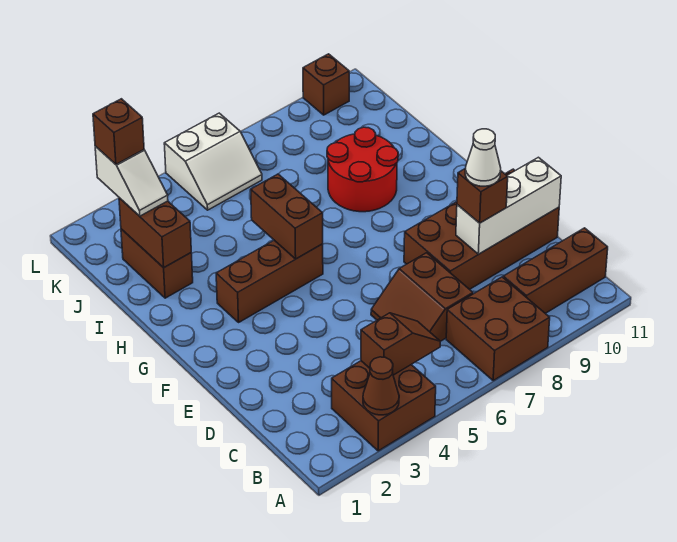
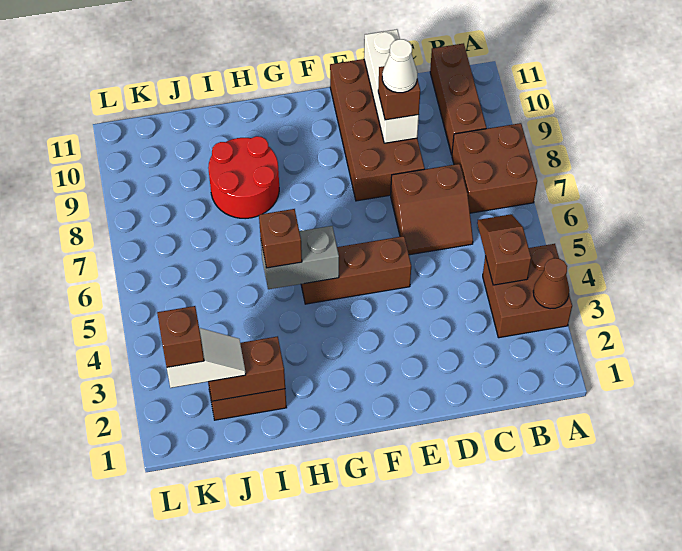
brown 1x3 brick [216,240,323,322] -> brown 1x3 brick turned to [301,236,411,304]
brown 1x2 brick [251,174,323,259] -> grey 1x2 brick [261,226,339,289]
white 2x2 slope [164,113,262,210] -> none
brown 1x1 brick [303,54,349,115] -> brown 1x1 brick moved to [259,209,302,268]

